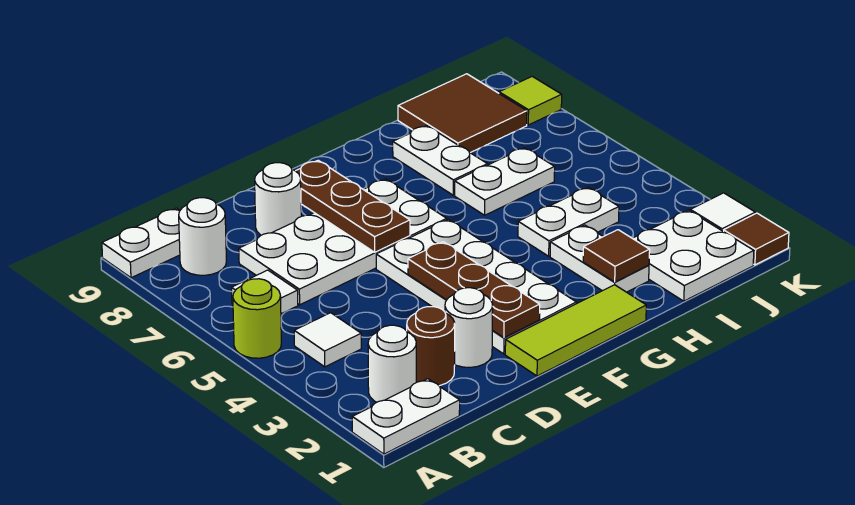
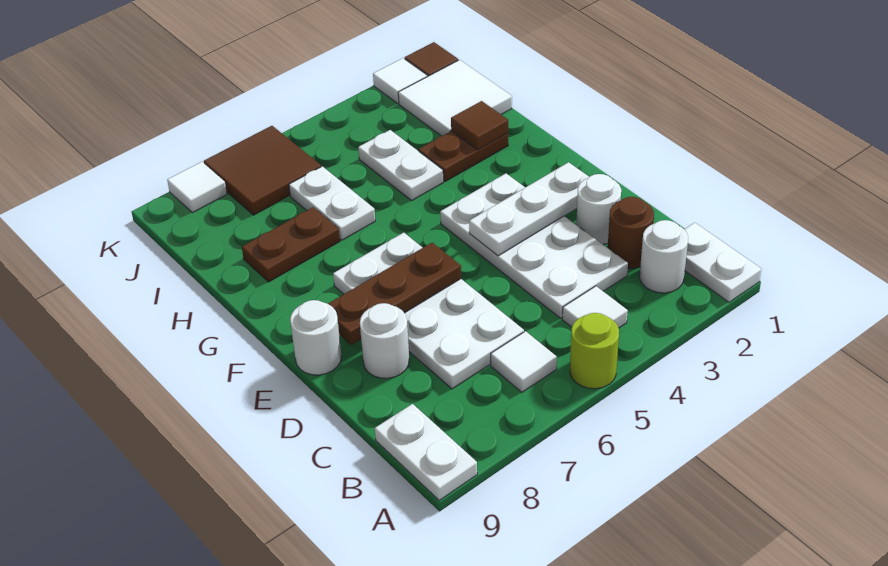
white 1x1 round brick [179,198,226,275] -> white 1x1 round brick moved to [290,300,342,375]
lime 1x3 tile [505,285,646,376] -> none
white 2x4 plate [376,219,576,354] -> white 2x4 plate turned to [440,173,628,319]
brown 1x3 plate [408,242,540,338] -> white 1x3 plate [469,162,589,256]
white 1x2 plate [550,225,649,292] -> brown 1x2 plate [418,131,508,182]
white 1x2 plate [393,126,487,195] -> brown 1x2 plate [242,207,340,282]
white 2x2 plate [633,210,754,301] -> white 2x2 tile [398,60,512,136]
brown 2x2 tile [398,74,527,153] -> brown 2x2 tile moved to [204,126,321,215]
lime 1x1 tile [499,77,562,125] -> white 1x1 tile [167,162,227,213]

